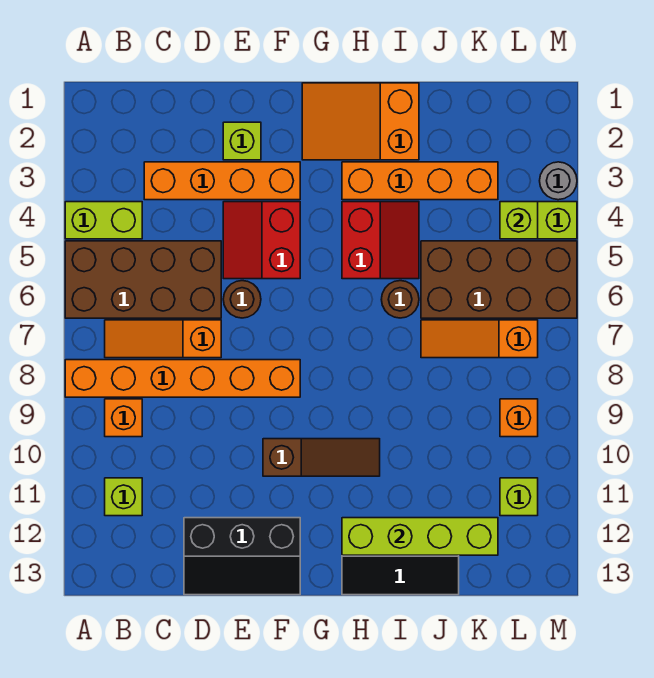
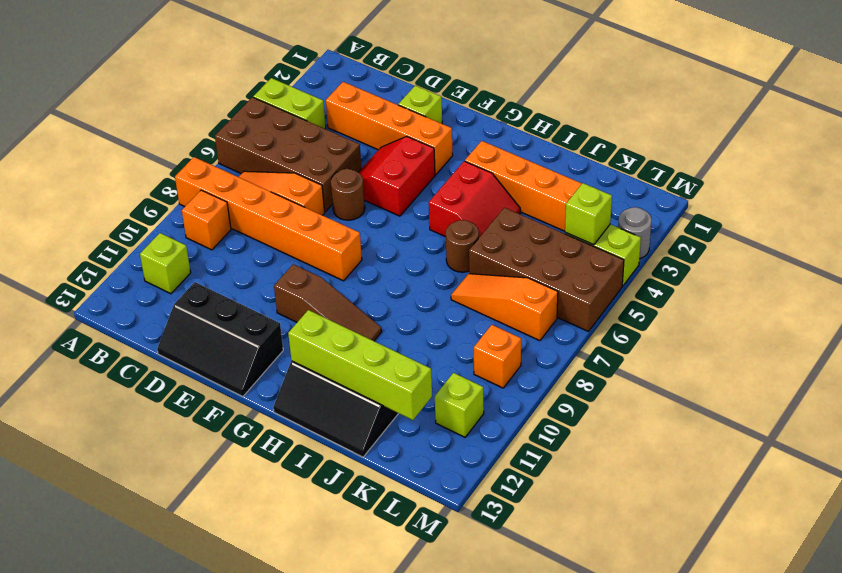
orange 2x3 slope [302,83,419,160] -> none

